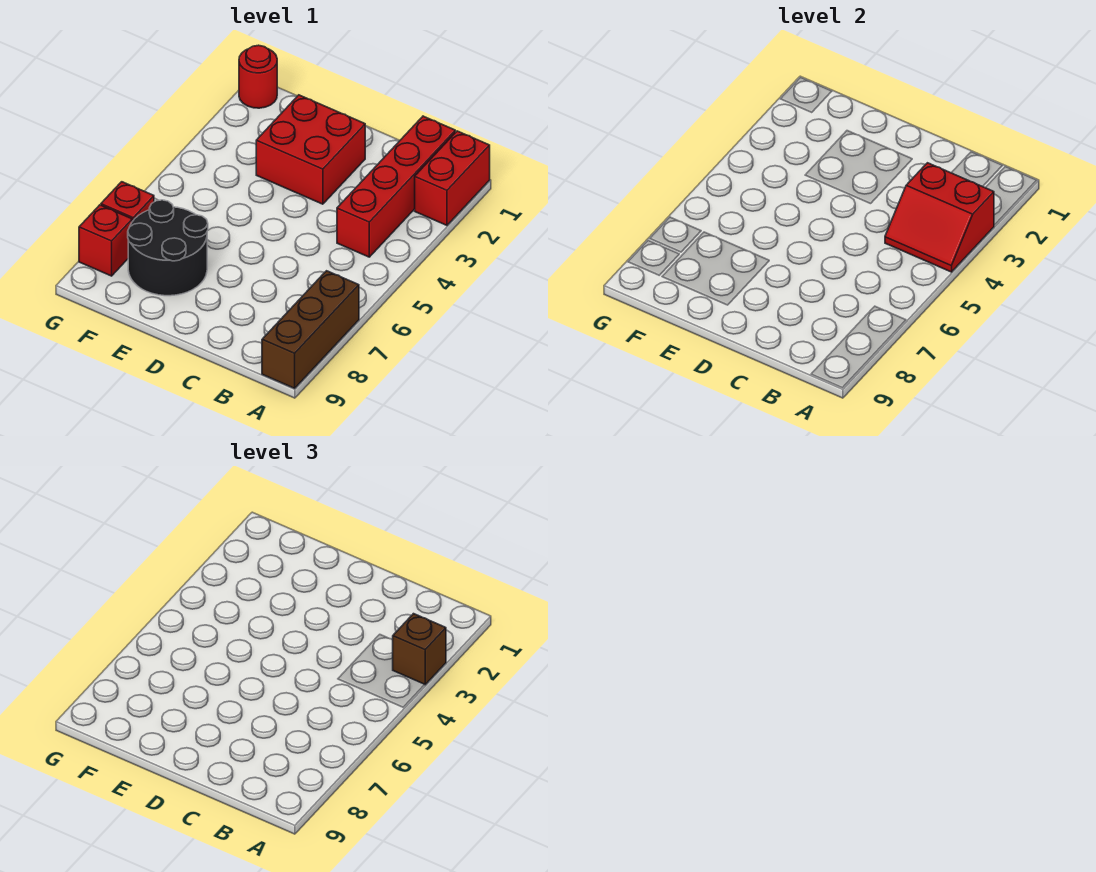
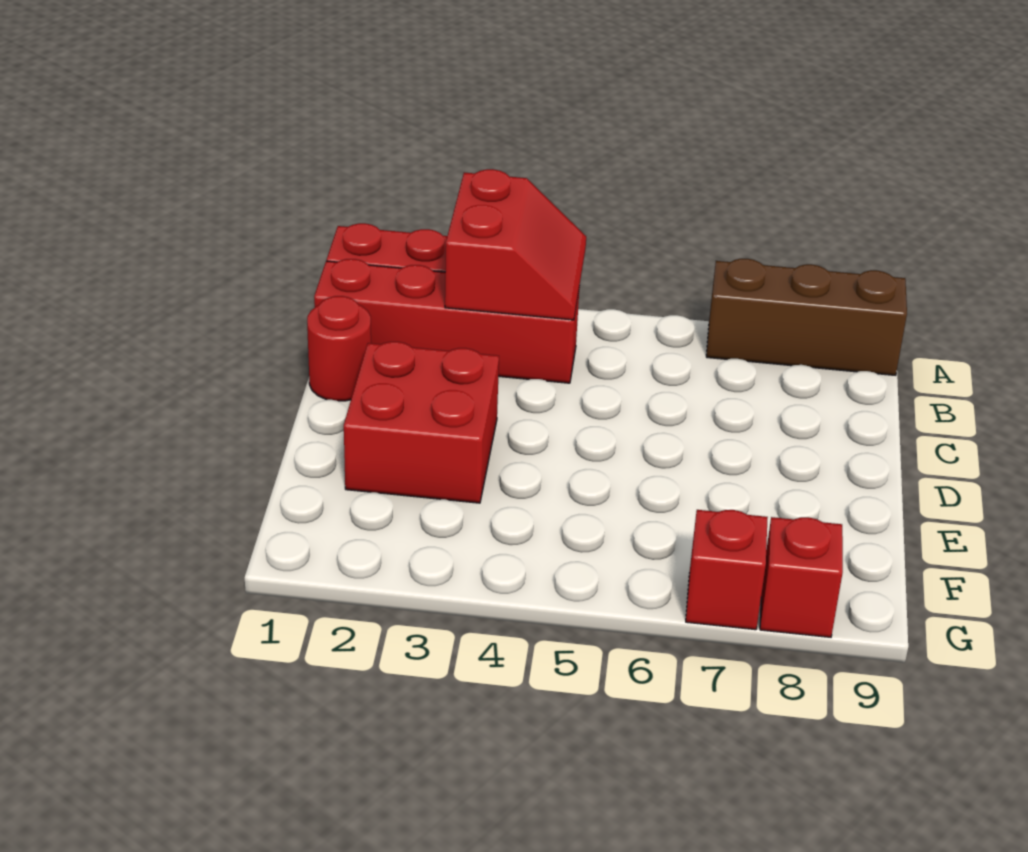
brown 1x1 brick [393,614,446,685] -> none
black 2x2 round brick [128,200,208,296] -> none
red 1x1 round brick [239,45,277,108] -> red 1x1 round brick moved to [307,296,371,401]

